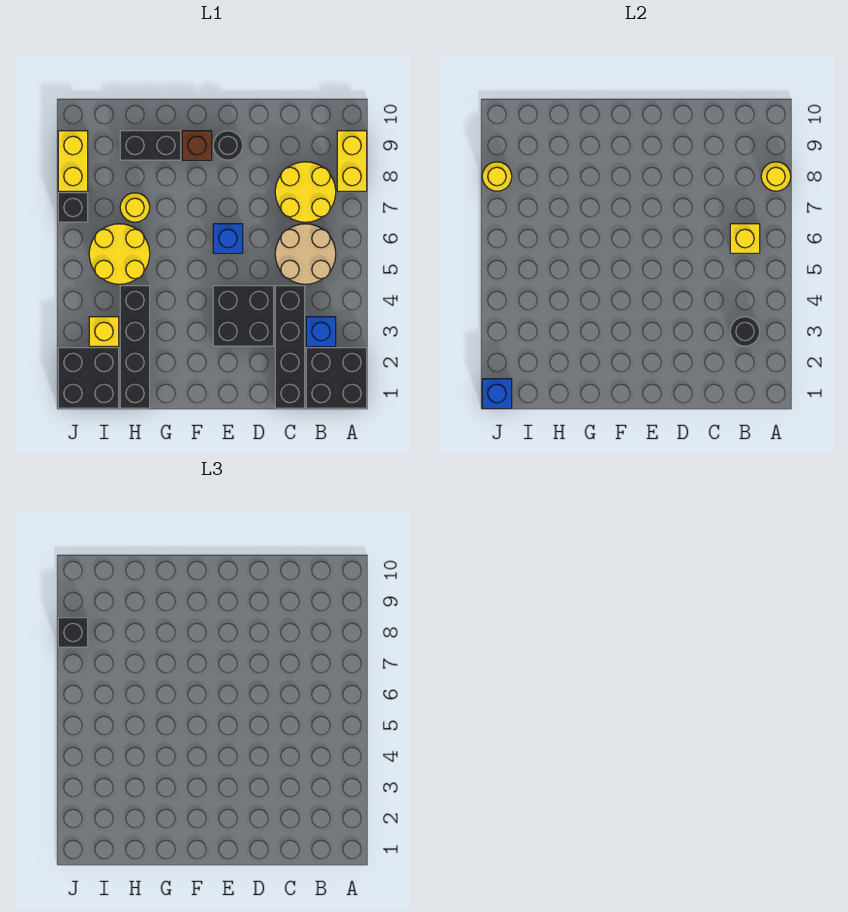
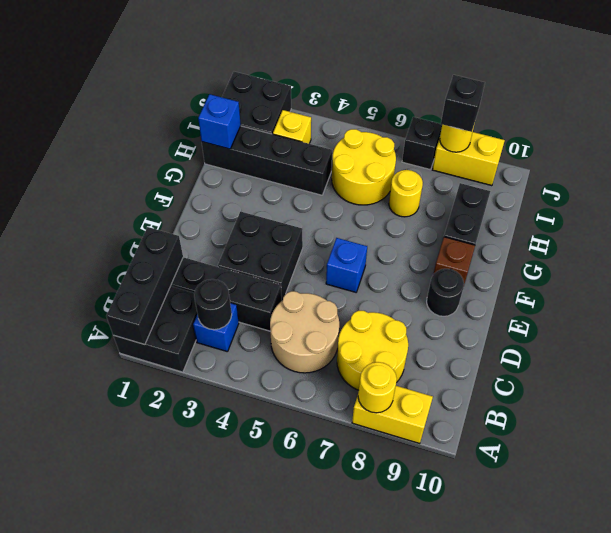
none -> black 1x3 brick [106,227,183,345]
yellow 1x1 brick [730,224,760,253] -> none
blue 1x1 brick [482,379,512,408] -> blue 1x1 brick moved to [198,94,241,149]

